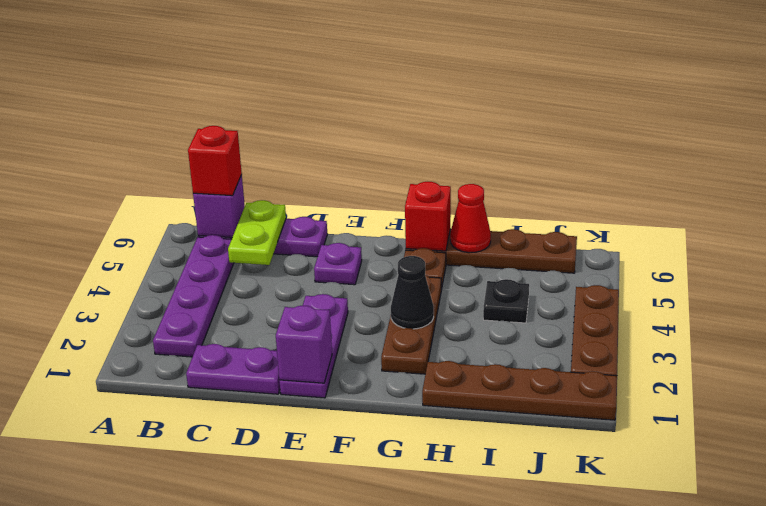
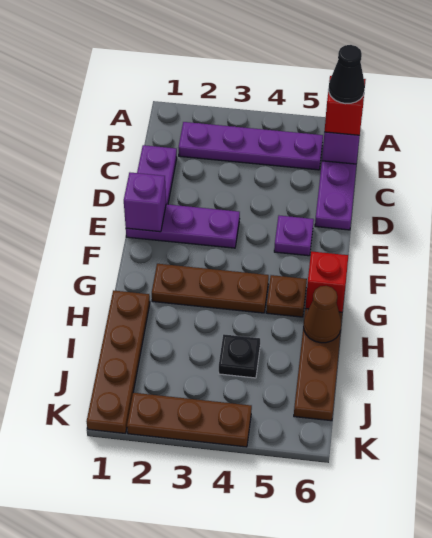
lime 1x2 plate [228,200,286,265] -> none
black 1x1 cone [391,256,434,329] -> black 1x1 cone moved to [329,45,365,104]
red 1x1 cone [450,184,491,253] -> brown 1x1 cone [304,286,341,343]

